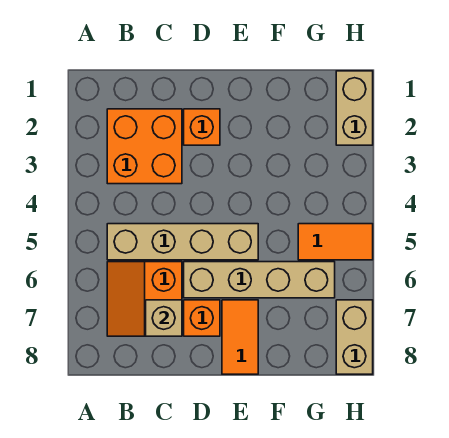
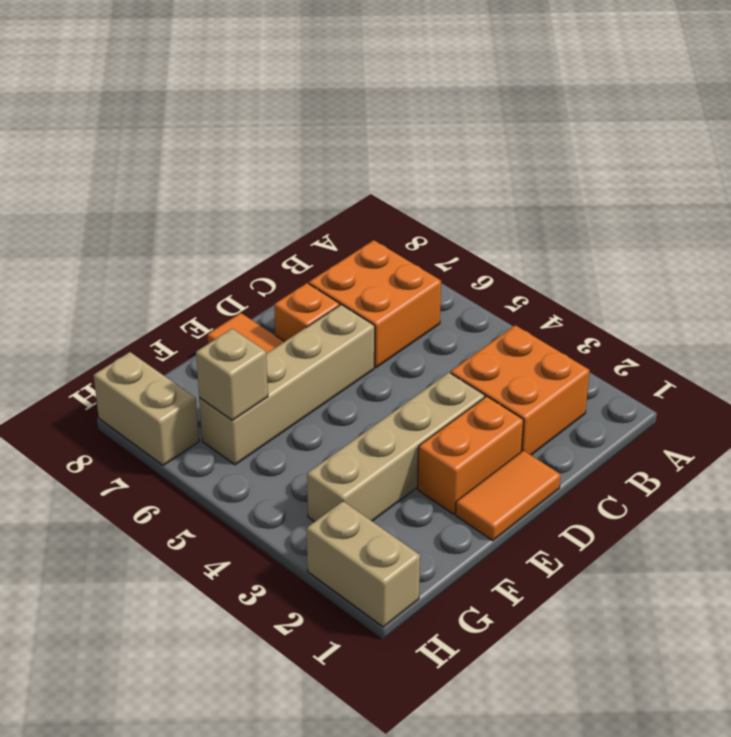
tan 1x4 brick [107,224,258,260] -> tan 1x4 brick moved to [307,373,485,522]
orange 2x2 slope [107,262,182,336] -> orange 2x2 brick [309,240,441,368]
tan 1x1 brick [146,300,182,336] -> tan 1x1 brick moved to [196,329,268,420]
orange 1x1 brick [184,109,220,145] -> orange 1x2 brick [418,396,523,514]
orange 1x2 tile [298,224,373,260] -> orange 1x2 tile moved to [456,450,561,541]

